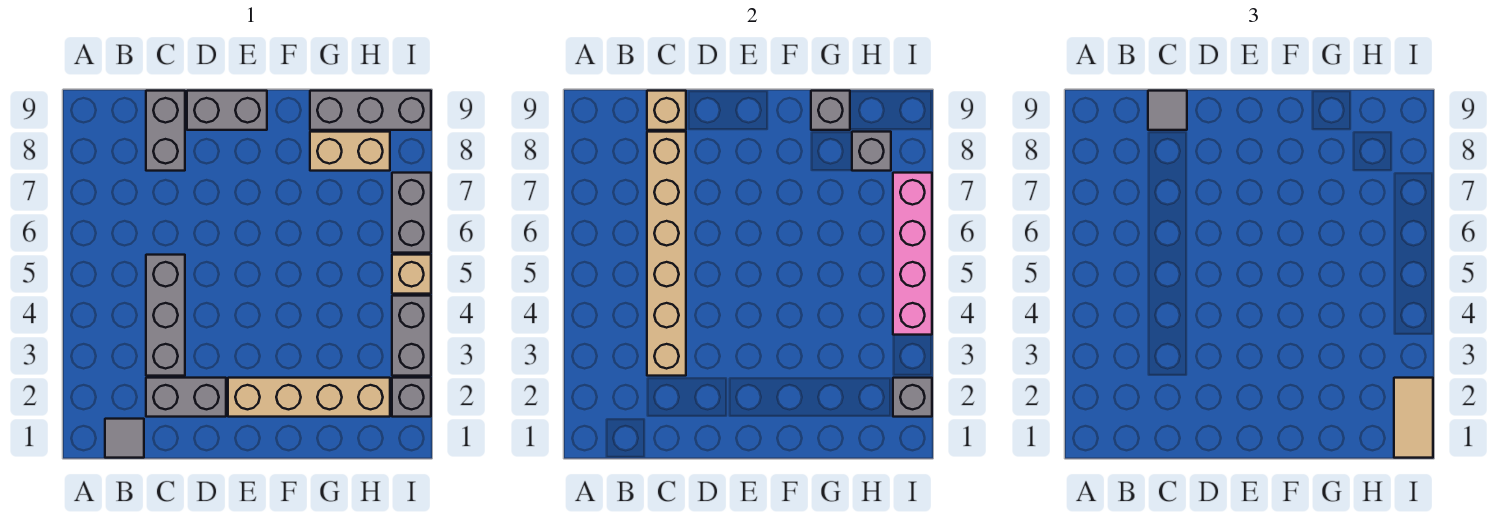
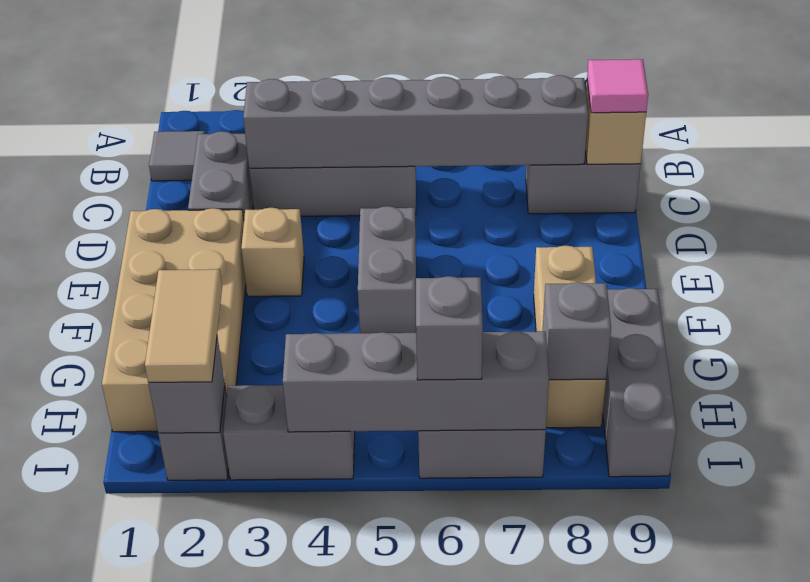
tan 1x6 brick [647,132,686,376] -> grey 1x6 brick [243,75,588,168]
grey 1x1 tile [1148,91,1187,130] -> pink 1x1 tile [587,59,648,113]
grey 1x2 brick [187,91,267,130] -> grey 1x2 brick moved to [358,206,416,333]
tan 1x4 brick [228,378,390,417] -> tan 2x4 brick [102,208,246,432]
tan 1x2 brick [310,132,390,171] -> tan 1x3 brick [534,246,606,428]
grey 1x1 brick [811,91,850,130] -> grey 1x1 brick moved to [416,276,483,380]
tan 1x2 tile [1394,378,1433,458] -> tan 1x2 tile turned to [145,269,222,382]
pink 1x4 brick [893,173,932,335] -> grey 1x4 brick [283,331,549,432]
tan 1x1 brick [392,255,431,294] -> tan 1x1 brick moved to [241,208,304,296]

